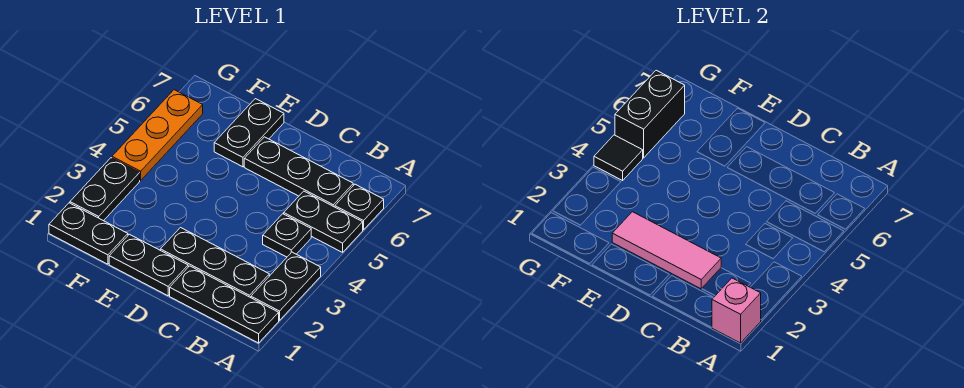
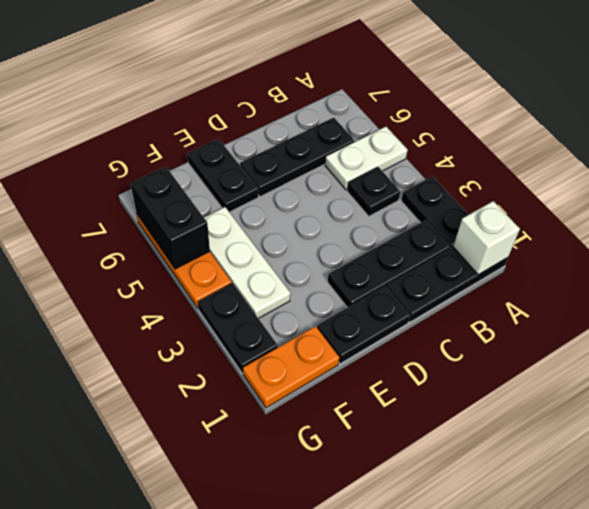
pink 1x1 brick [712,278,761,343] -> white 1x1 brick [453,201,520,275]
black 1x2 plate [284,191,363,252] -> white 1x2 plate [325,127,408,190]
black 1x1 plate [335,184,384,230] -> none
pink 1x3 tile [612,212,721,289] -> none
black 1x2 plate [49,203,128,264] -> orange 1x2 plate [243,326,339,408]
none -> white 1x3 plate [204,207,290,318]
black 1x1 tile [594,135,643,180] -> none

